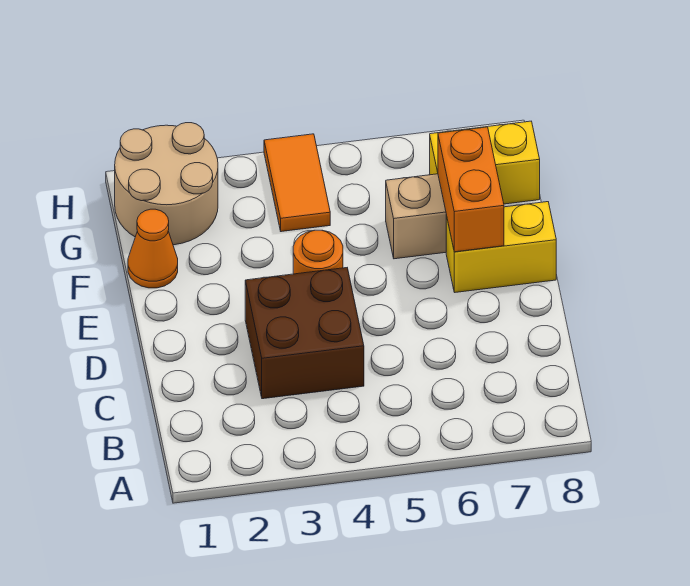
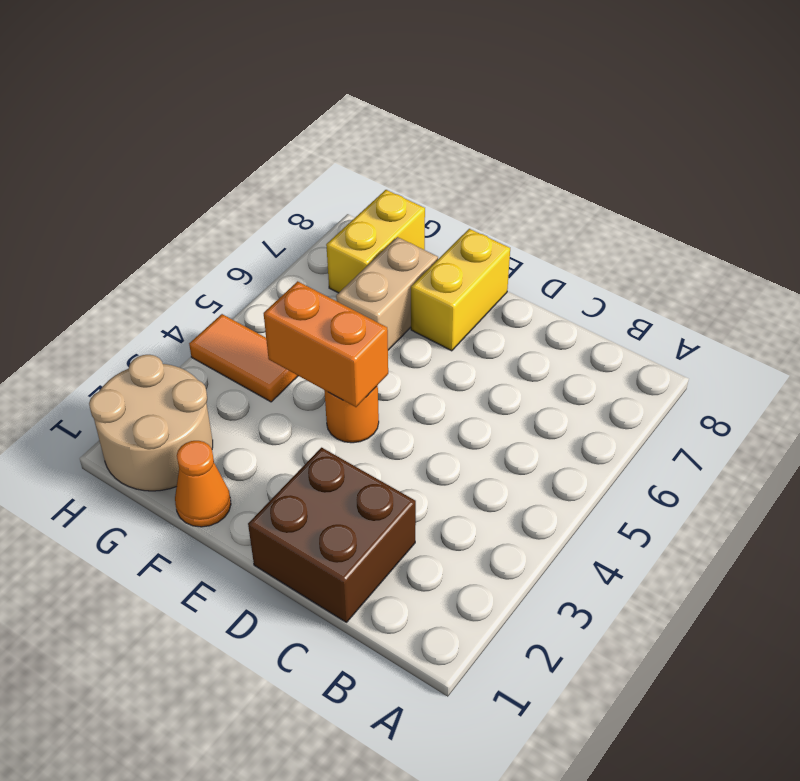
brown 2x2 brick [245,268,364,399] -> brown 2x2 brick moved to [248,448,416,622]
orange 1x2 brick [438,127,504,252] -> orange 1x2 brick moved to [264,281,388,407]

